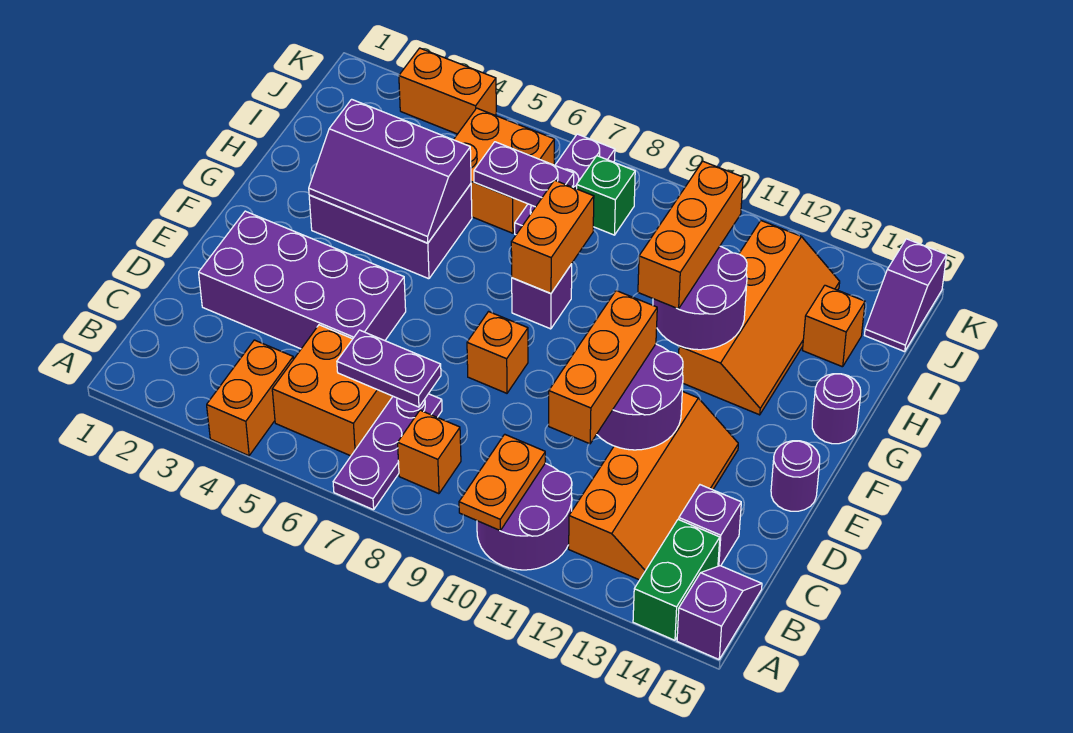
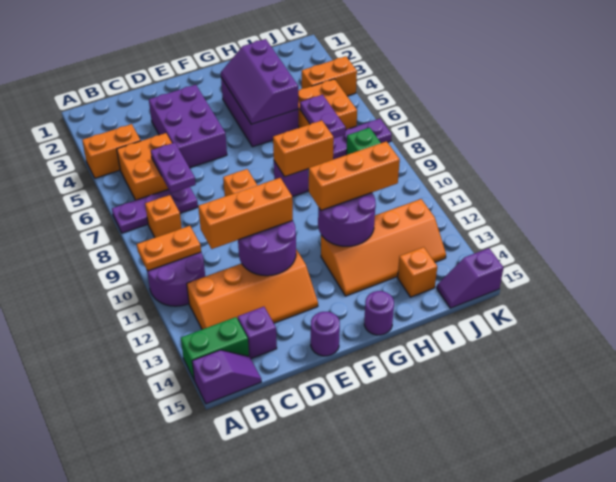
purple 2x4 brick [199,211,406,349] -> purple 2x3 brick [149,85,227,168]
orange 1x2 brick [399,48,496,134] -> orange 1x2 brick turned to [302,56,357,96]

